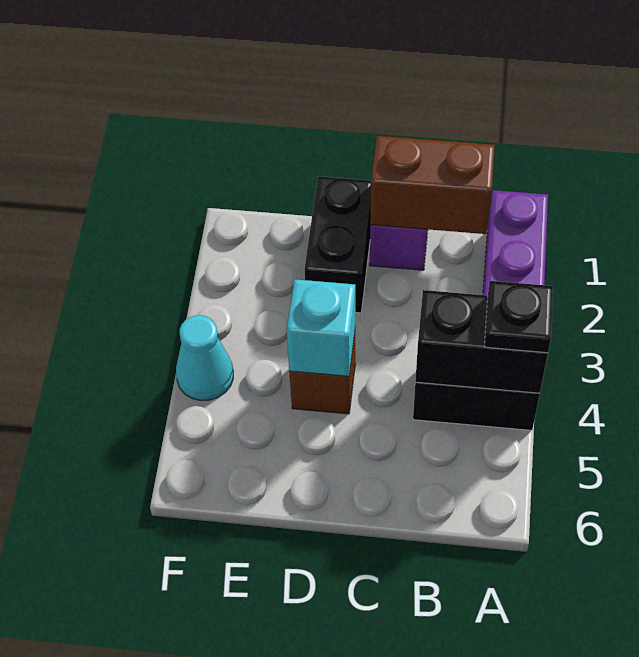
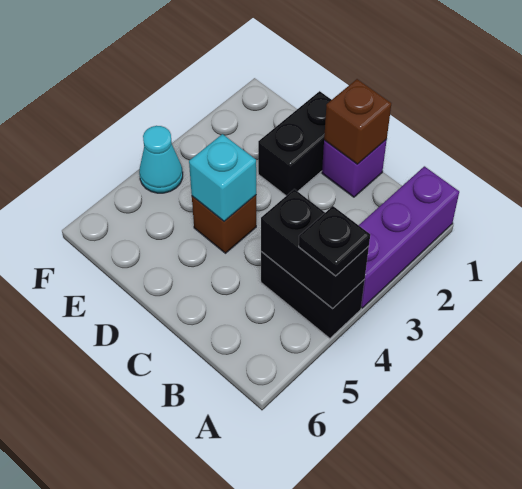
brown 1x2 brick [370,136,495,234] -> brown 1x1 brick [324,79,391,164]

